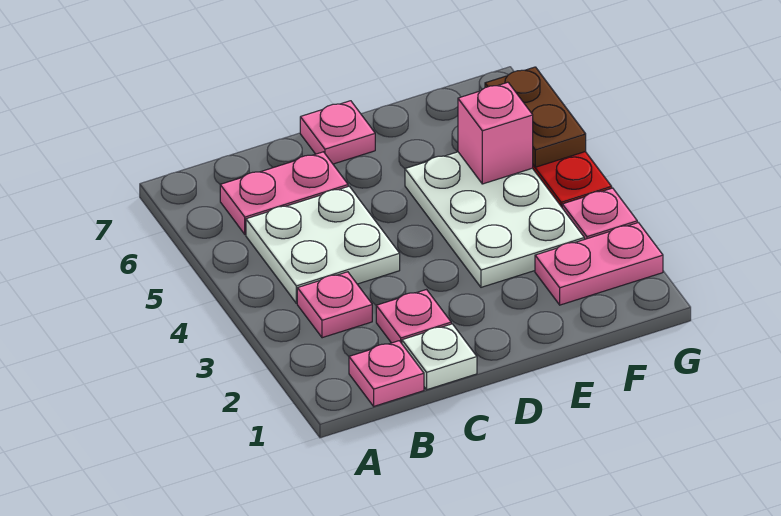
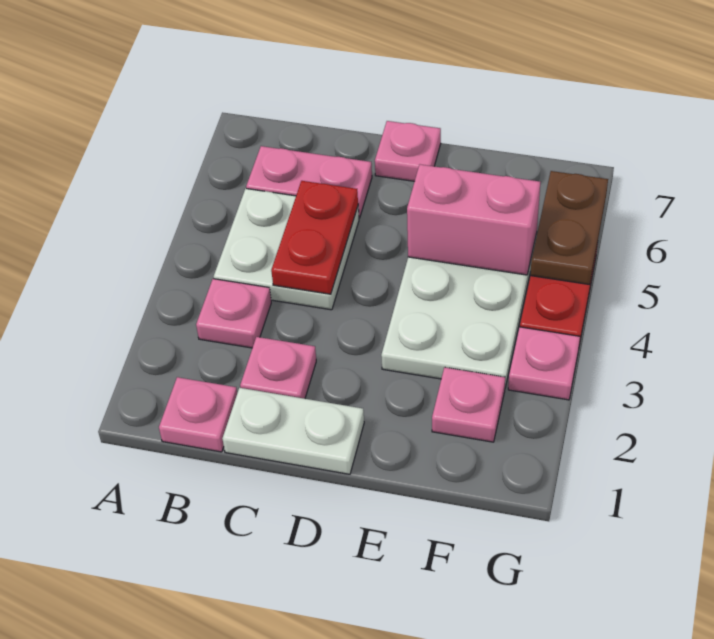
white 1x1 plate [402,324,477,390] -> white 1x2 plate [222,388,364,474]
none -> red 1x2 plate [271,181,358,294]
pink 1x2 plate [535,223,663,305] -> pink 1x1 plate [432,367,505,442]
pink 1x1 brick [458,82,533,184] -> pink 1x2 brick [407,164,540,275]

